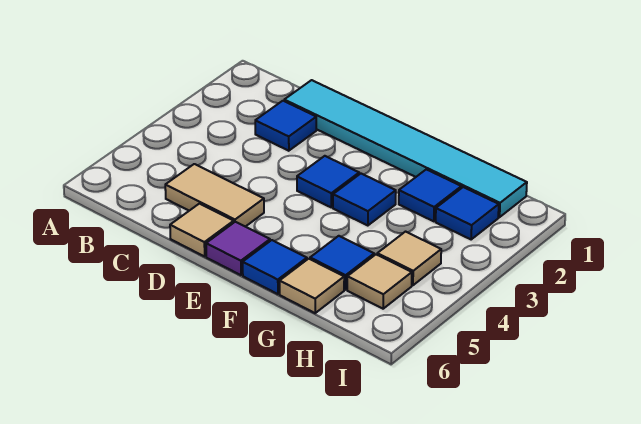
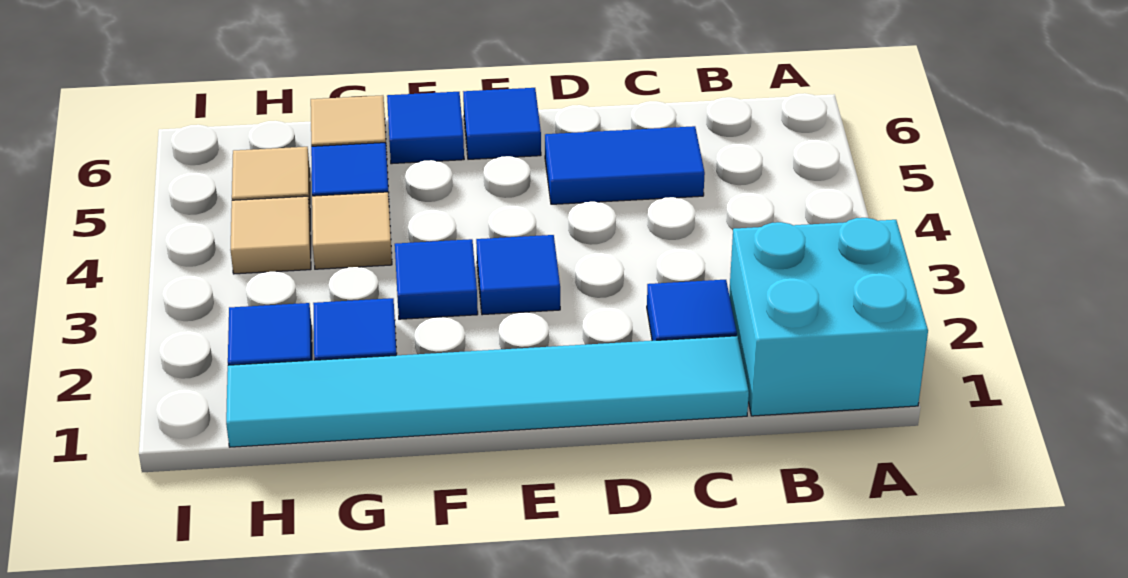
none -> cyan 2x2 brick [729,218,928,416]
tan 1x2 tile [165,164,264,227] -> blue 1x2 tile [545,126,705,204]
tan 1x1 tile [170,204,234,256] -> tan 1x1 tile moved to [312,192,392,269]
purple 1x1 tile [206,222,270,275] -> blue 1x1 tile [463,88,541,159]

